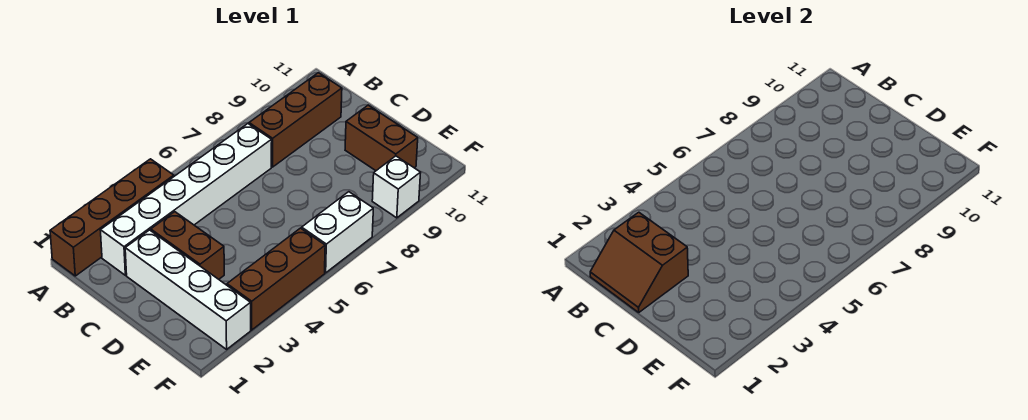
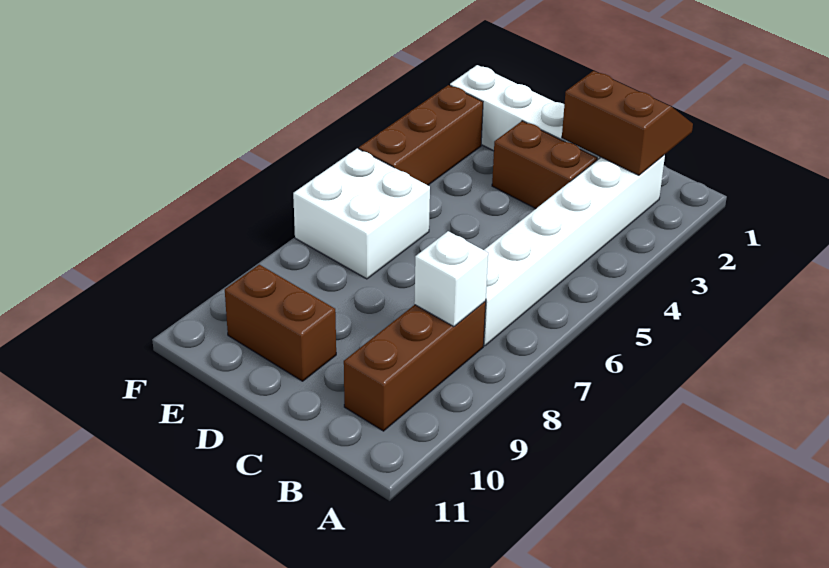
brown 1x4 brick [50,159,174,276] -> none
white 1x2 brick [302,192,373,273] -> white 2x2 brick [293,148,430,279]
white 1x1 brick [372,156,421,218] -> white 1x1 brick moved to [414,231,488,327]

